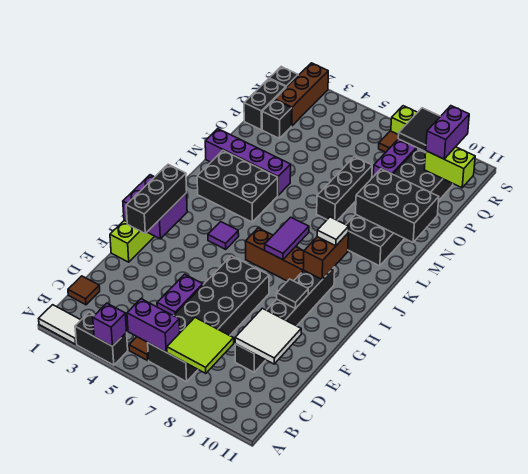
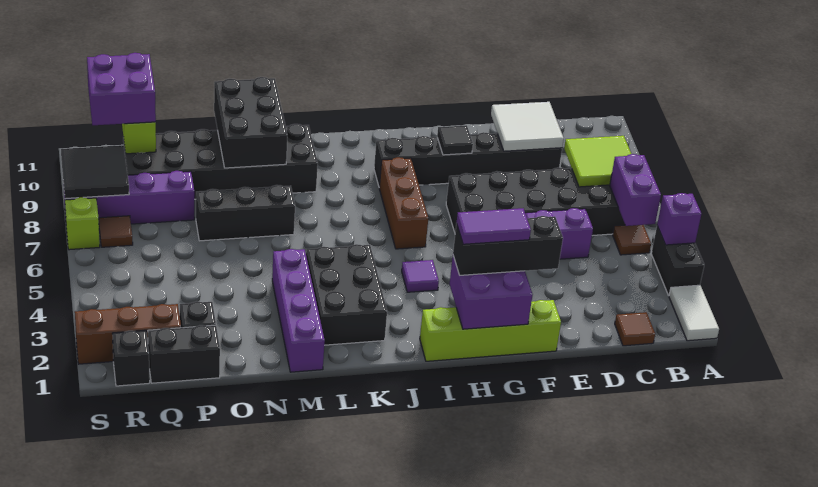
purple 1x2 tile [265,217,309,260] -> purple 1x2 tile moved to [457,208,531,244]
brown 1x2 brick [304,234,348,279] -> none
white 1x1 tile [317,217,349,246] -> none
purple 1x2 brick [426,106,469,159] -> purple 2x2 brick [87,53,156,125]

